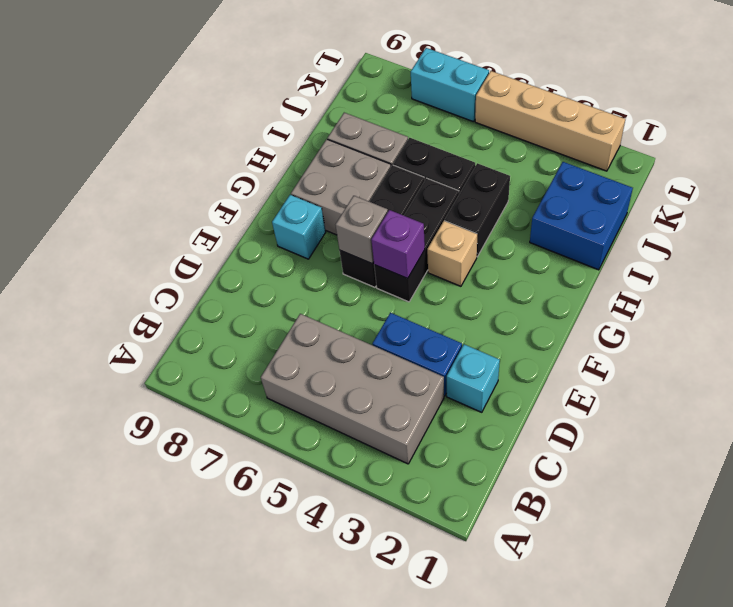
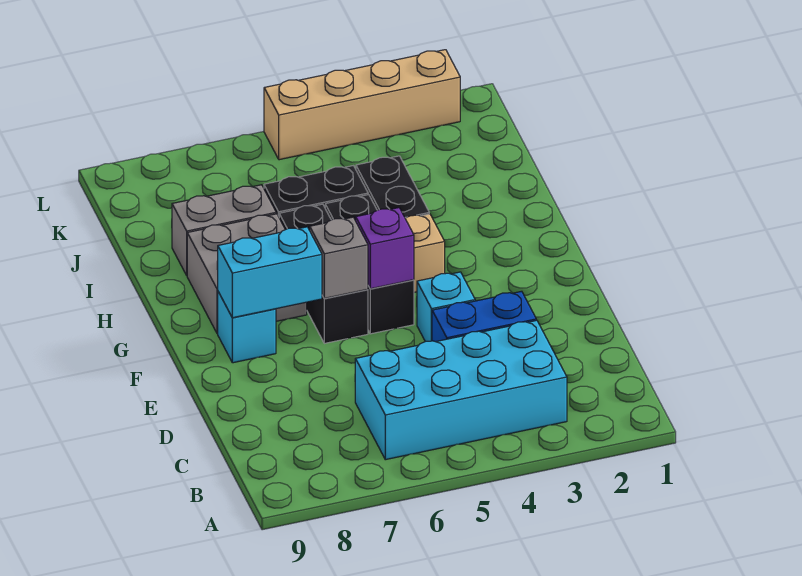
grey 2x4 brick [261,314,444,464] -> cyan 2x4 brick [355,320,567,460]
cyan 1x1 brick [447,344,500,412] -> cyan 1x1 brick moved to [417,272,475,342]
blue 2x2 brick [530,162,633,270] -> none
cyan 1x2 brick [411,48,489,122] -> cyan 1x2 brick moved to [217,227,322,318]

